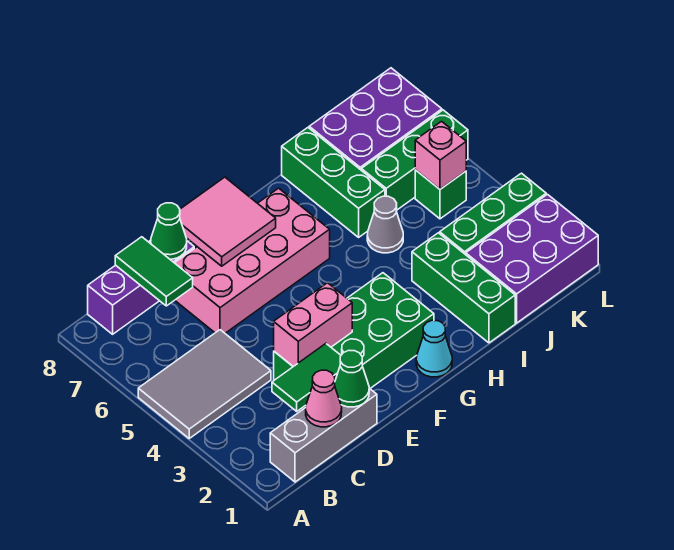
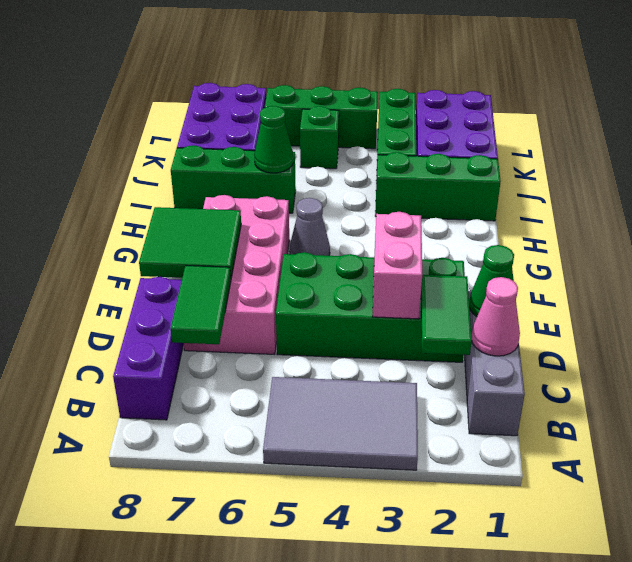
grey 2x3 tile [138,330,271,438] -> grey 2x3 tile turned to [263,377,418,470]
green 1x2 tile [115,237,193,306] -> green 1x2 tile turned to [171,266,231,344]
green 2x4 brick [274,273,434,388] -> green 2x4 brick turned to [276,252,465,362]
green 1x1 cone [151,203,187,259] -> green 1x1 cone moved to [254,106,294,173]
pink 2x2 tile [180,177,276,266] -> green 2x2 tile [139,207,241,278]
cyan 1x1 cone [416,320,452,377] -> none
grey 1x1 cone [367,196,403,253] -> grey 1x1 cone moved to [290,198,330,256]
green 1x3 brick [361,110,468,211] -> green 1x3 brick turned to [265,85,378,149]
pink 1x1 brick [415,121,466,189] -> none

